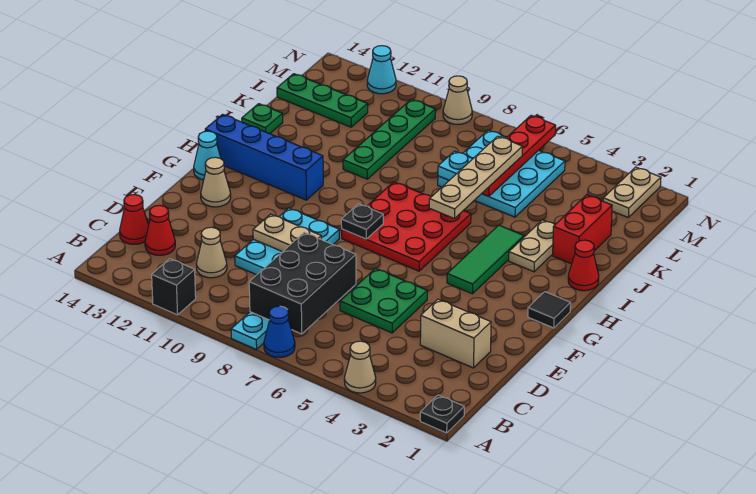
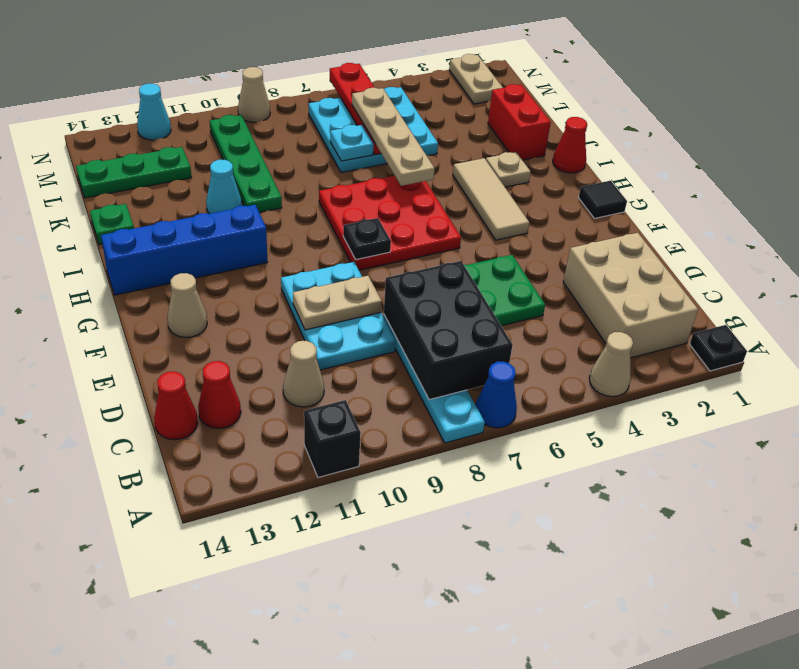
tan 1x2 brick [420,299,491,368] -> tan 2x3 brick [563,233,698,358]
green 1x3 tile [447,225,524,294] -> tan 1x3 tile [453,158,529,240]
cyan 1x1 cone [194,131,221,180] -> cyan 1x1 cone moved to [206,160,242,214]
tan 1x2 plate [509,220,555,272] -> tan 1x1 plate [486,152,531,187]

